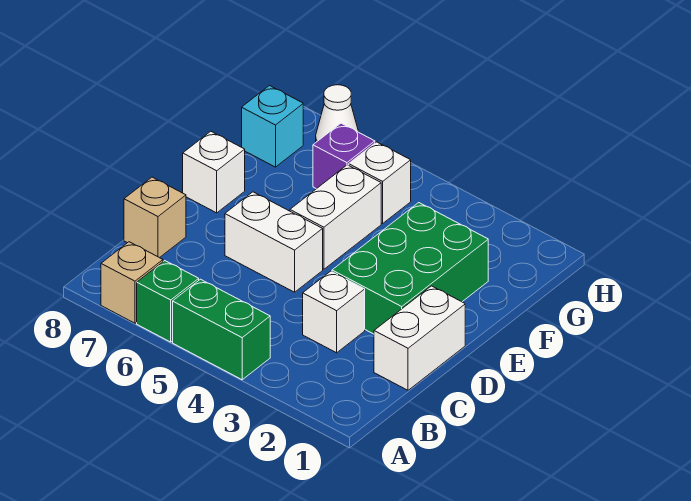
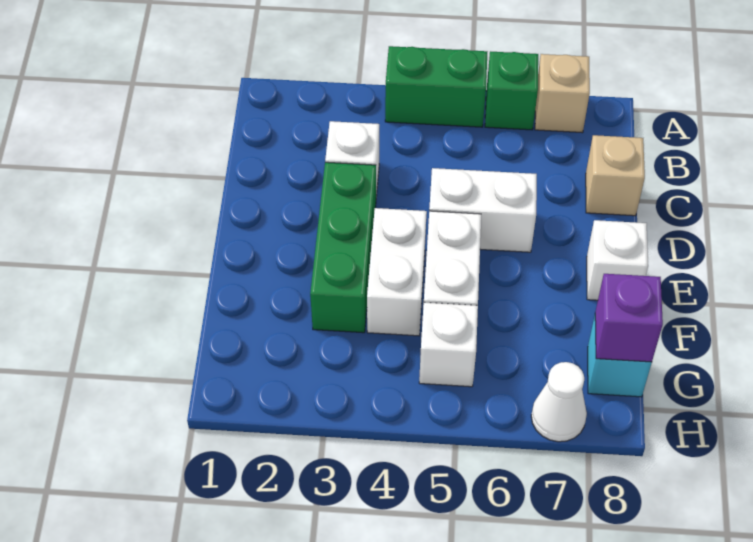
white 1x2 brick [374,286,465,390] -> white 1x2 brick moved to [367,208,427,336]
green 2x3 brick [332,203,488,334] -> green 1x3 brick [310,162,376,333]
purple 1x1 brick [313,123,375,189] -> purple 1x1 brick moved to [595,274,663,362]

